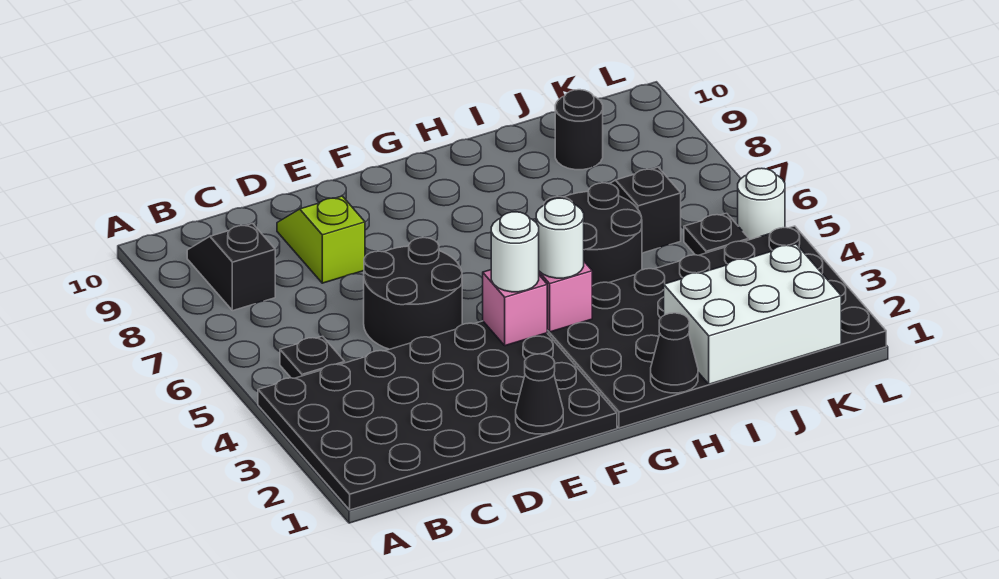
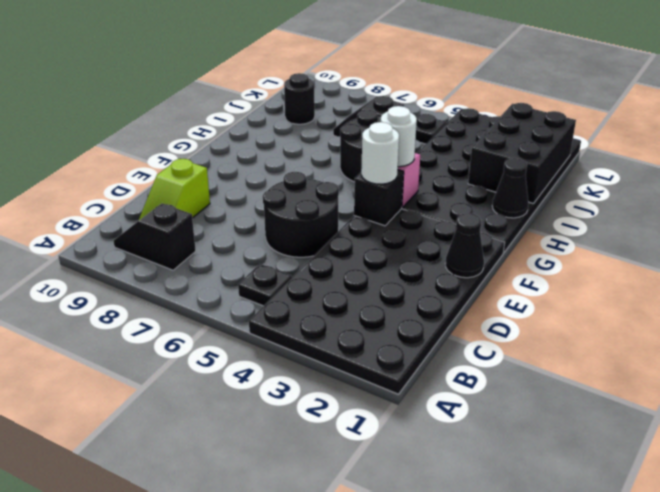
lime 1x2 slope [277,196,365,283] -> lime 1x2 slope turned to [138,159,210,221]
pink 1x1 brick [483,270,547,346] -> black 1x1 brick [354,170,404,226]
white 2x3 brick [664,244,841,384] -> black 2x3 brick [468,103,576,204]
white 1x1 round brick [738,168,785,240] -> none

